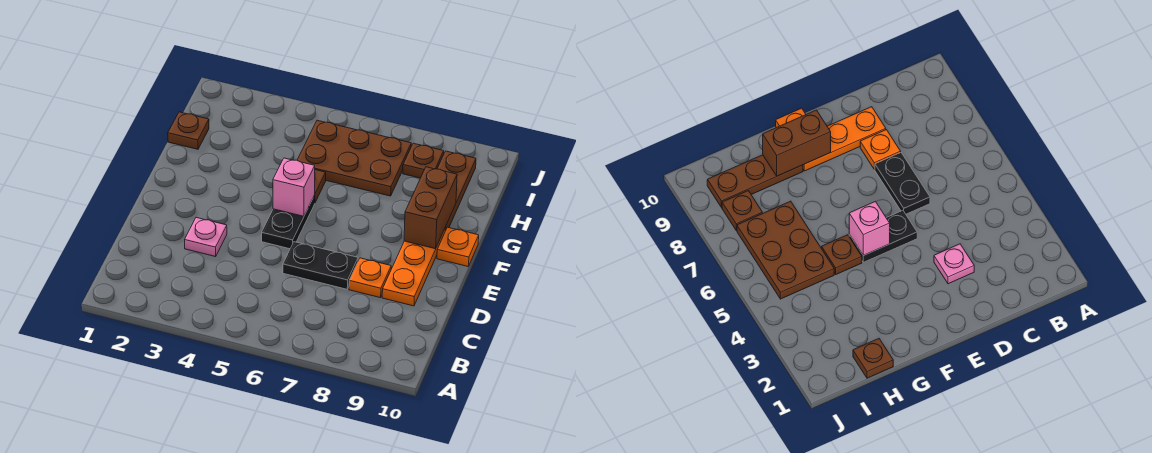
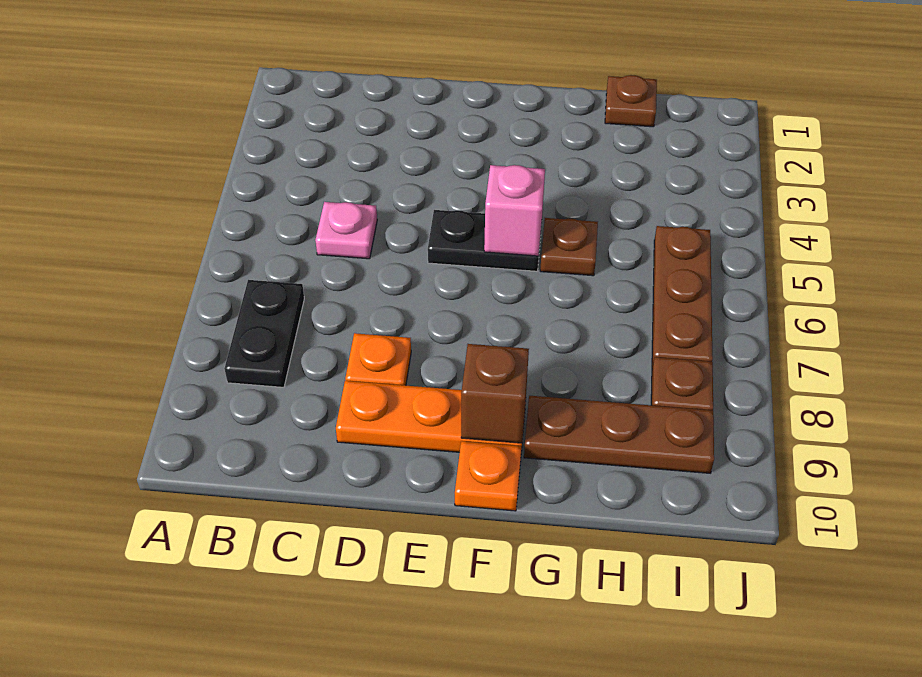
pink 1x1 plate [185,218,227,257] -> pink 1x1 plate moved to [315,202,377,259]
black 1x2 plate [283,242,358,289] -> black 1x2 plate moved to [224,280,304,387]
brown 1x2 brick [404,167,457,249] -> brown 1x1 brick [461,344,529,443]
brown 2x3 plate [297,120,411,196] -> brown 1x3 plate [652,226,713,368]

